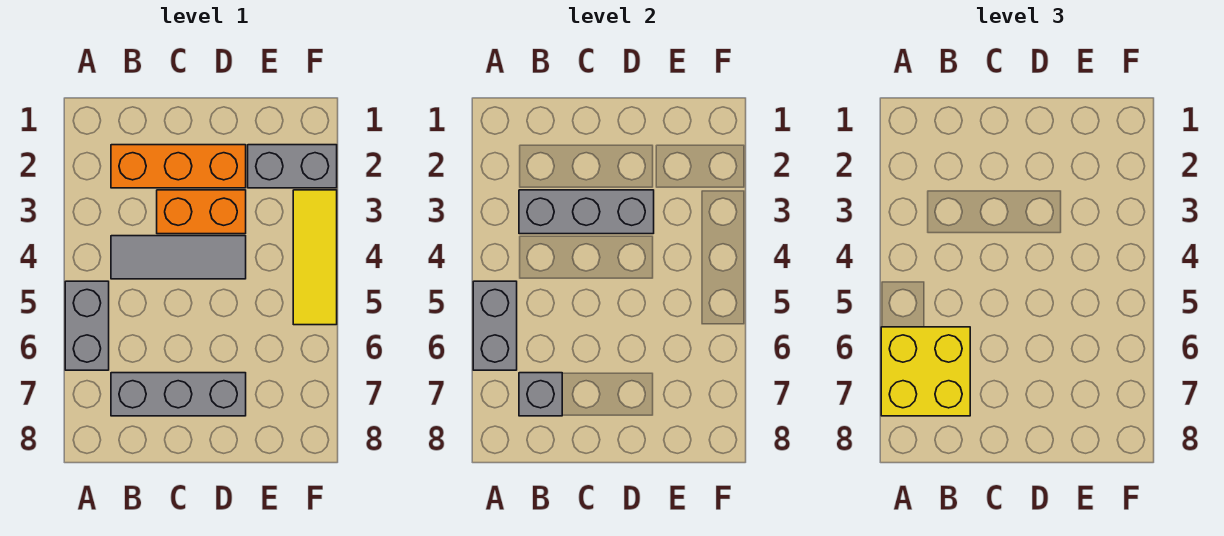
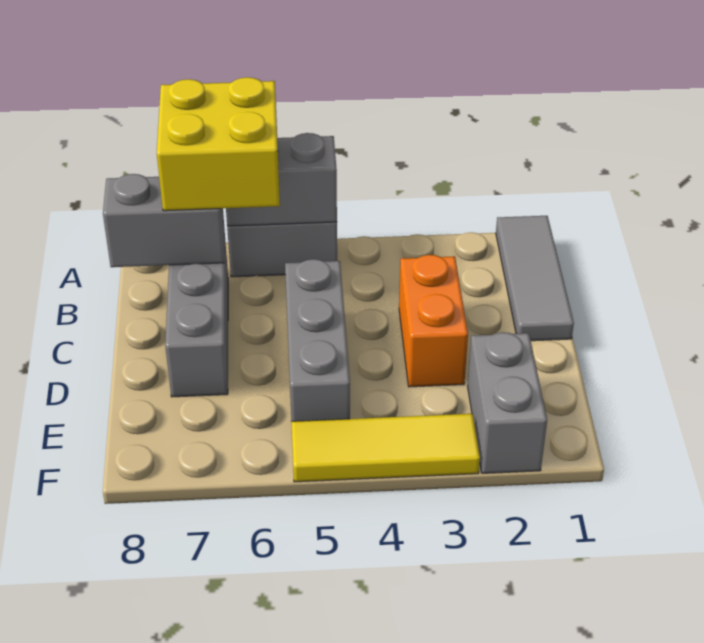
orange 1x3 brick [111,145,246,188] -> none
grey 1x3 brick [519,190,654,234] -> grey 1x3 brick moved to [285,259,350,421]
grey 1x3 tile [111,236,246,279] -> grey 1x3 tile moved to [496,216,574,341]
grey 1x1 brick [519,373,562,416] -> grey 1x2 brick [103,174,224,267]

